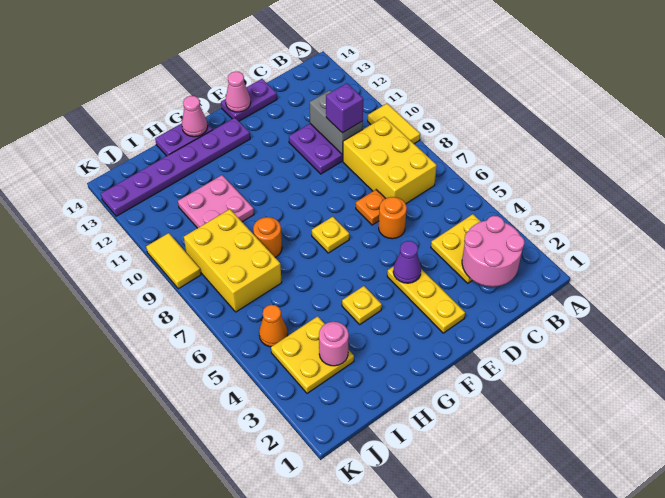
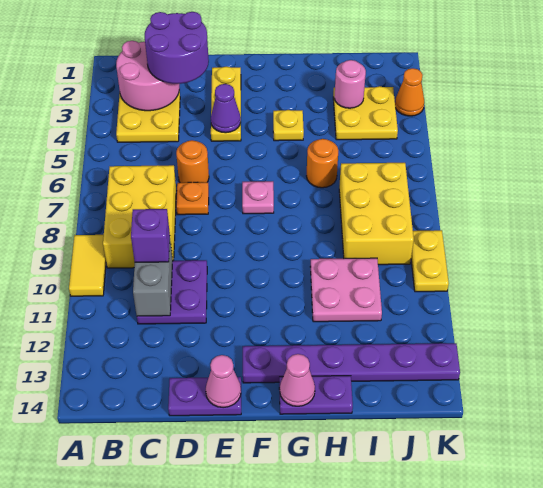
none -> purple 2x2 round brick [145,12,209,84]
yellow 1x1 plate [312,217,349,253] -> pink 1x1 plate [242,181,274,214]
orange 1x1 round brick [253,217,282,257] -> orange 1x1 round brick moved to [307,139,338,188]
orange 1x1 cone [259,305,288,347] -> orange 1x1 cone moved to [395,68,424,116]
yellow 1x2 tile [146,233,201,289] -> yellow 1x2 plate [411,230,449,292]

